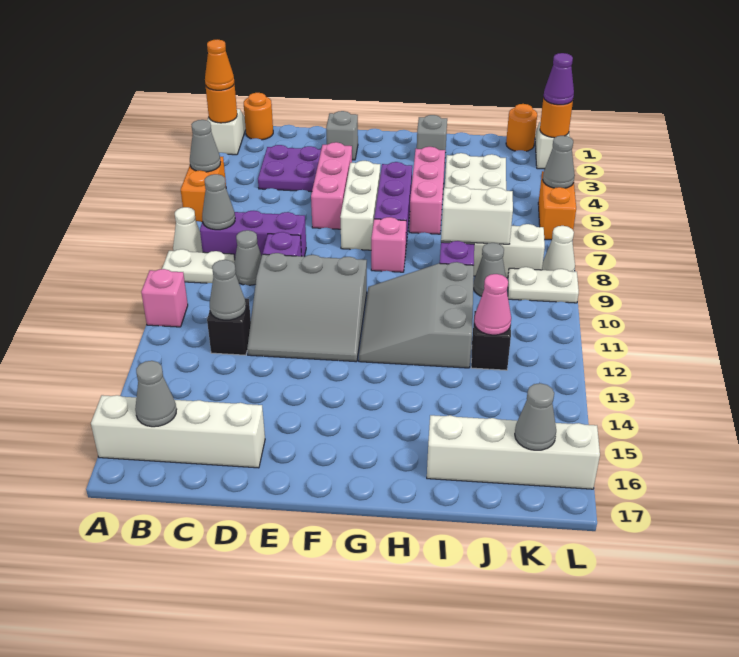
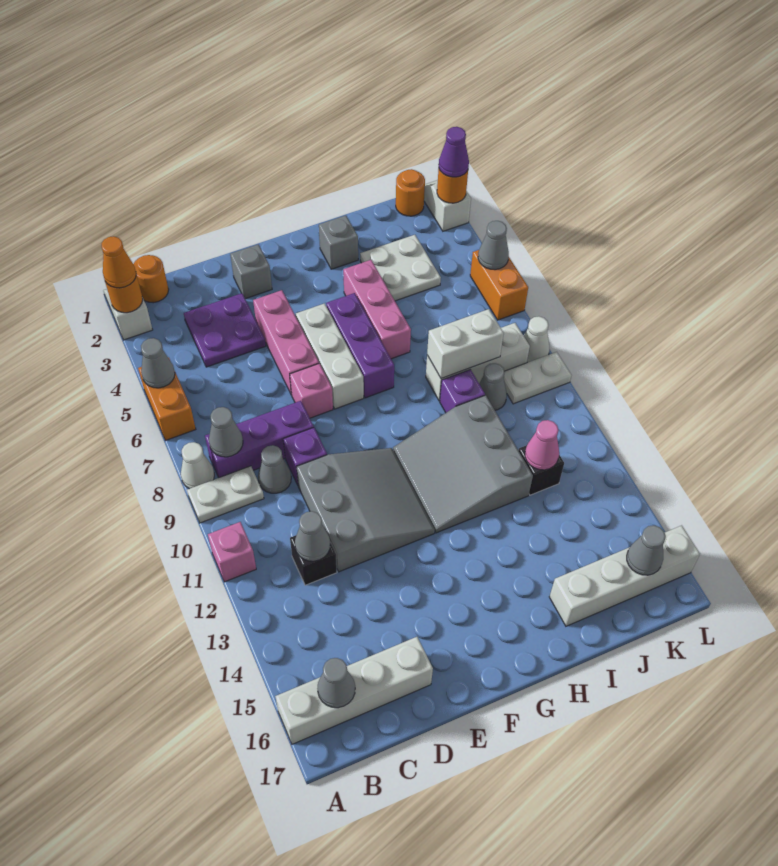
grey 3x3 slope [247,253,367,362] -> grey 3x3 slope turned to [296,448,435,572]
pink 1x1 brick [371,217,406,272] -> pink 1x1 brick moved to [290,363,333,418]

